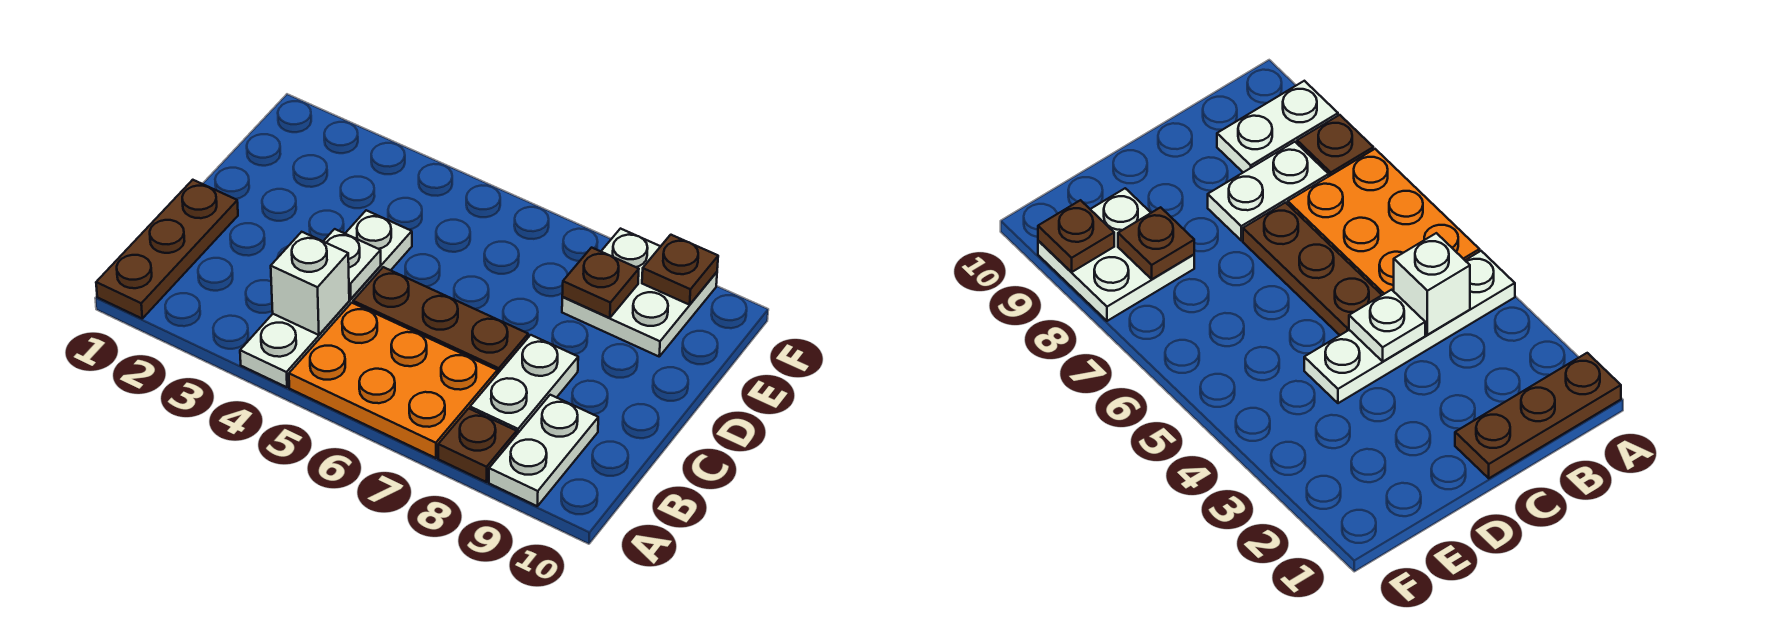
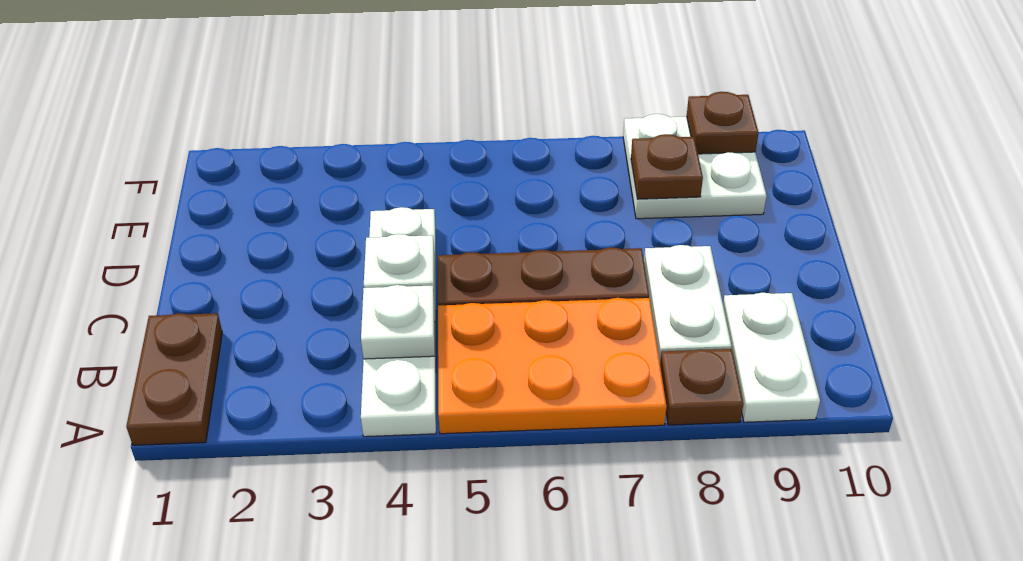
brown 1x3 plate [96,180,238,318] -> brown 1x2 plate [126,313,222,445]
white 1x1 brick [271,232,349,335] -> white 1x1 plate [361,285,435,359]

